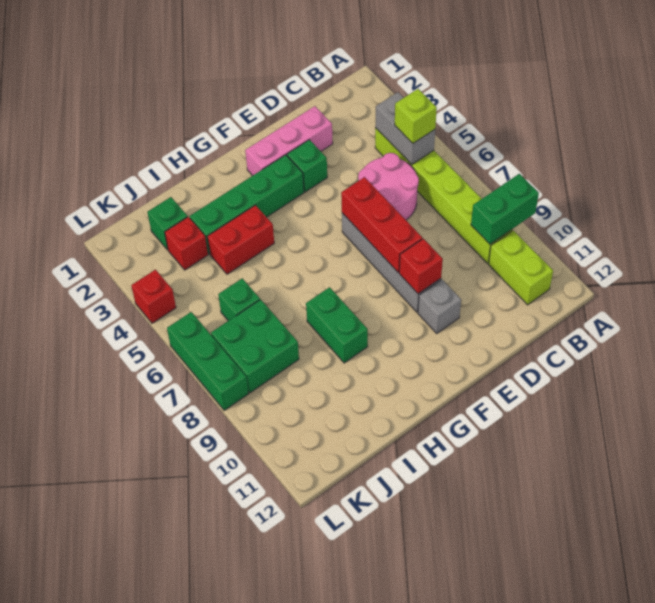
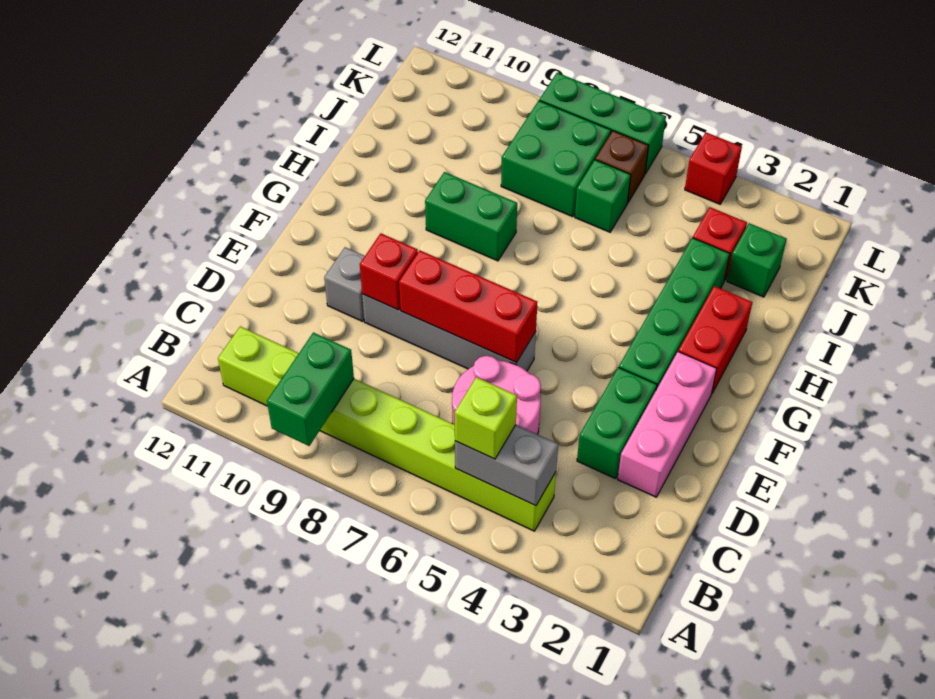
green 1x1 brick [287,140,327,192] -> green 1x2 brick [577,367,657,478]
red 1x2 brick [207,205,274,274] -> red 1x2 brick moved to [678,286,752,393]
none -> brown 1x1 brick [595,131,649,202]

